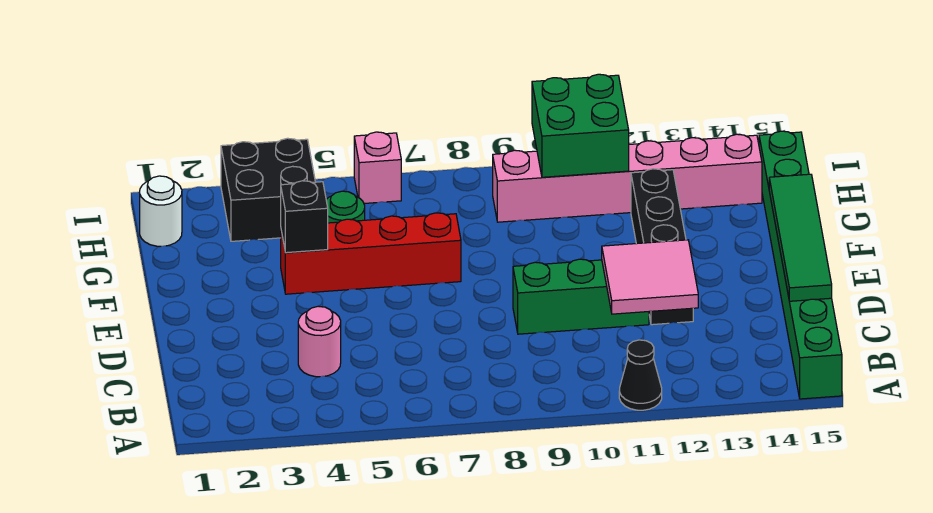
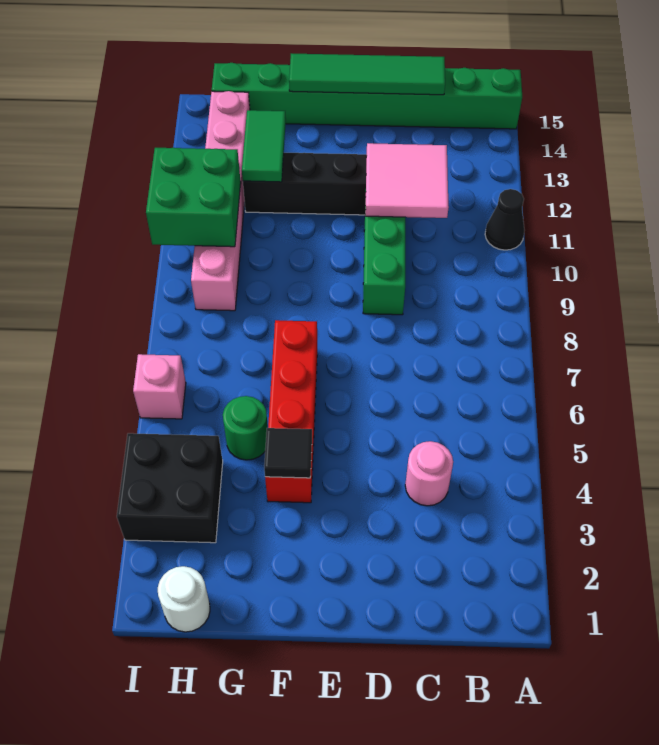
black 1x1 brick [281,181,328,253] -> black 1x1 tile [264,428,312,478]
none -> green 1x2 tile [242,110,286,182]

